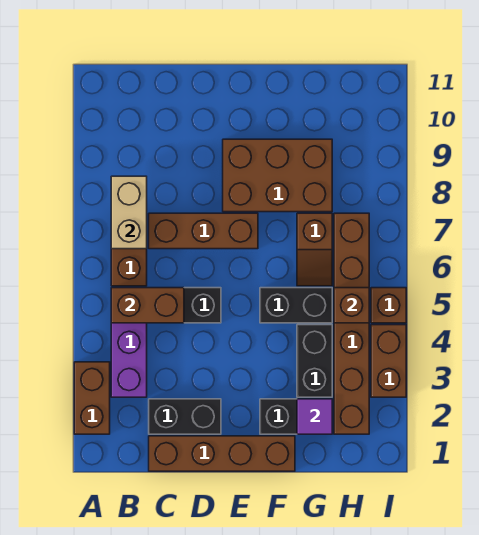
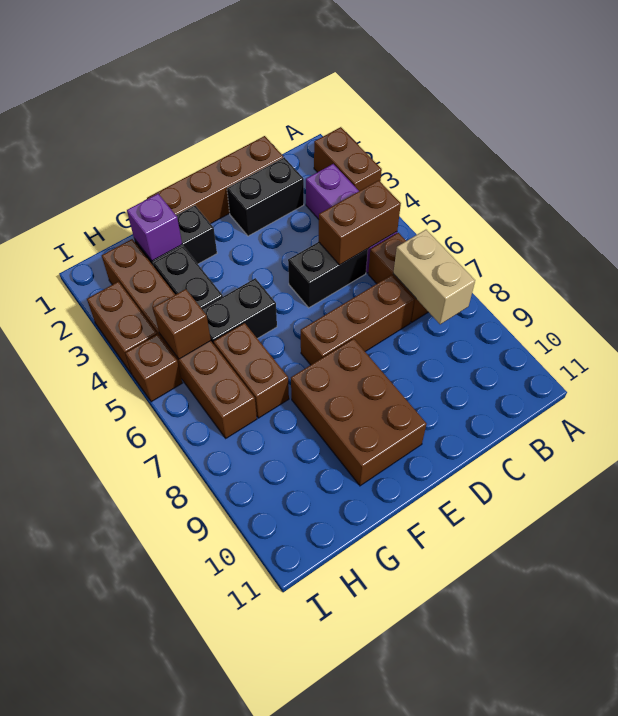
brown 2x3 brick [223,139,332,212] -> brown 2x3 brick turned to [291,339,427,486]
purple 1x1 tile [297,399,332,434] -> purple 1x1 brick [127,194,182,261]
brown 1x2 slope [297,213,332,286] -> brown 1x2 brick [214,323,289,418]

